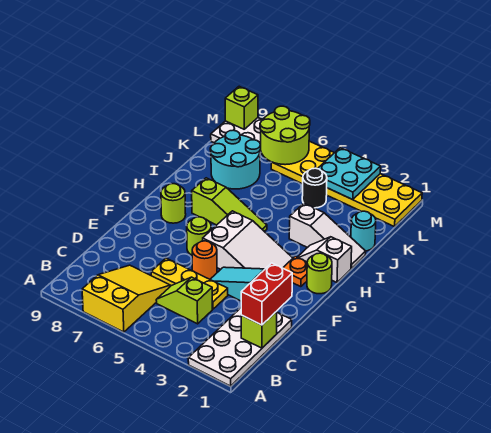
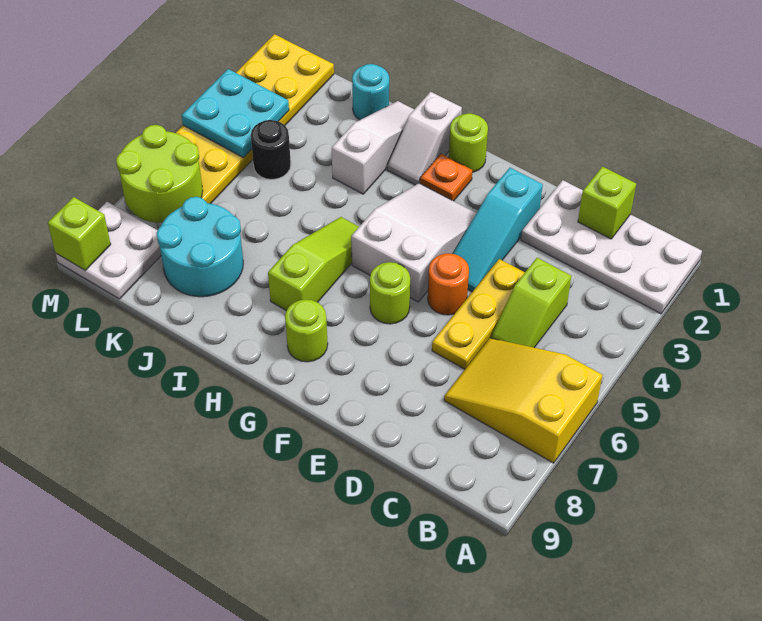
red 1x2 brick [241,263,292,325] -> none

